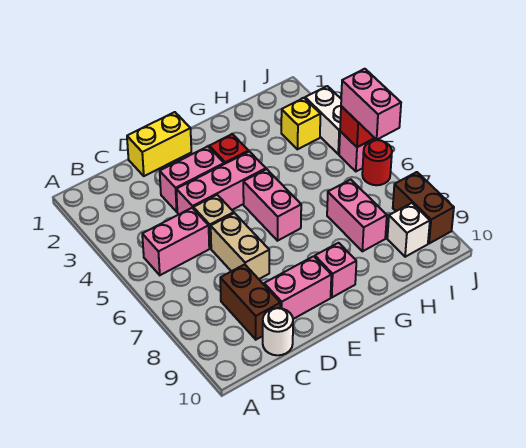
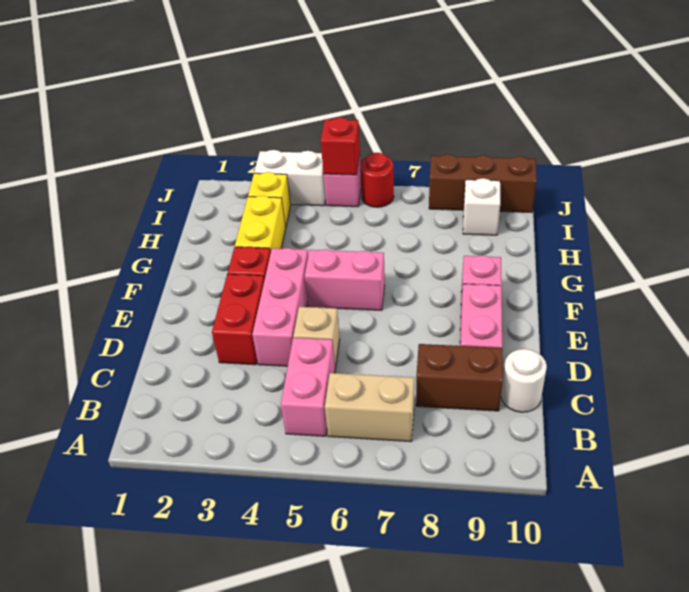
yellow 1x2 brick [127,112,191,176] -> yellow 1x2 brick moved to [235,196,286,252]
pink 1x2 brick [160,147,224,212] -> red 1x2 brick [212,274,264,365]
tan 1x2 brick [211,213,269,279] -> tan 1x2 brick moved to [325,373,414,442]
pink 1x2 brick [327,180,387,251] -> none
pink 1x2 brick [341,69,401,139] -> none
brown 1x2 brick [393,172,454,244] -> brown 1x3 brick [429,154,537,212]

